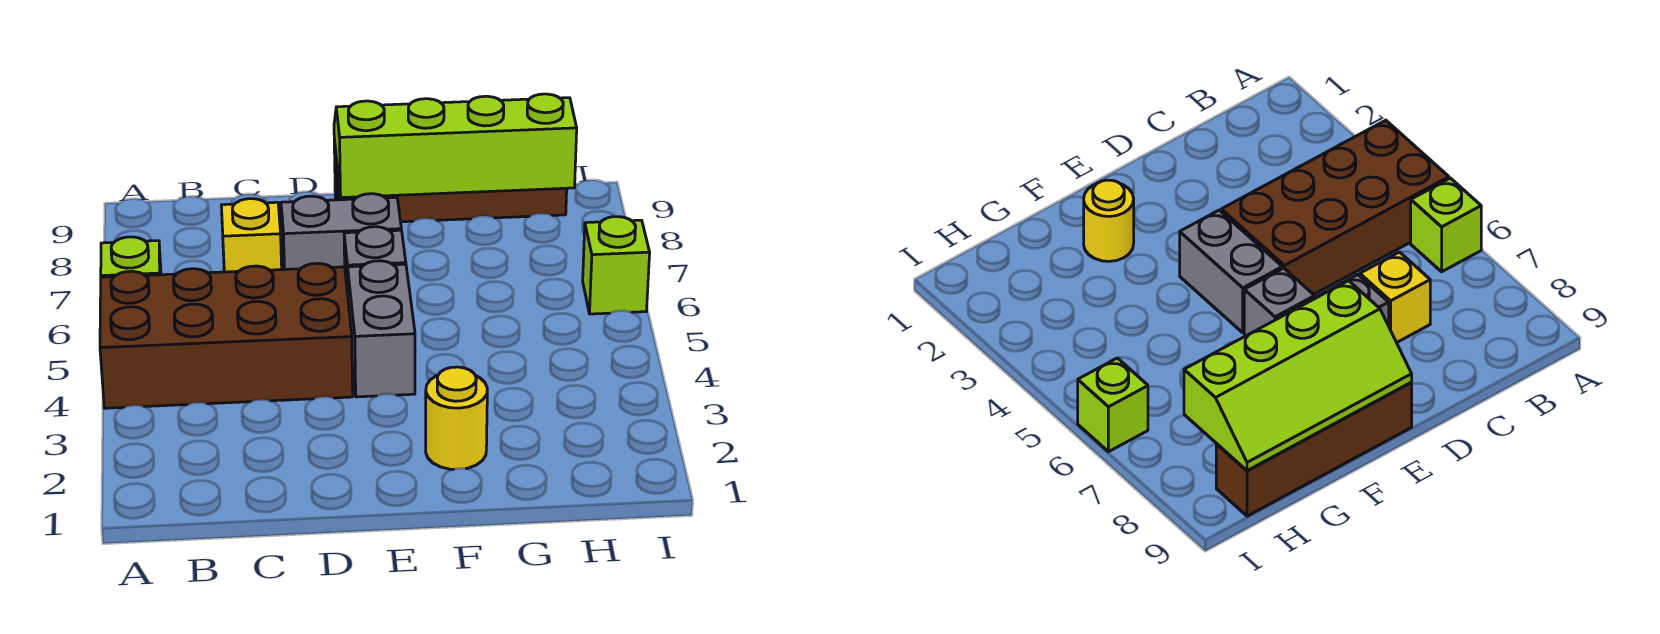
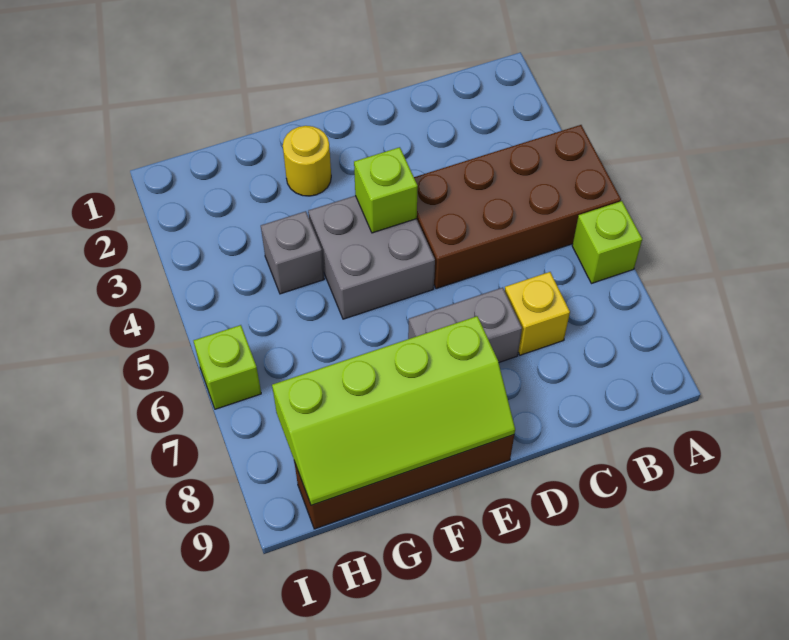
grey 1x2 brick [348,261,415,397] -> grey 2x2 brick [308,196,435,319]
none -> lime 1x1 brick [354,147,418,233]
grey 1x1 brick [344,227,406,294] -> grey 1x1 brick moved to [261,211,324,294]

